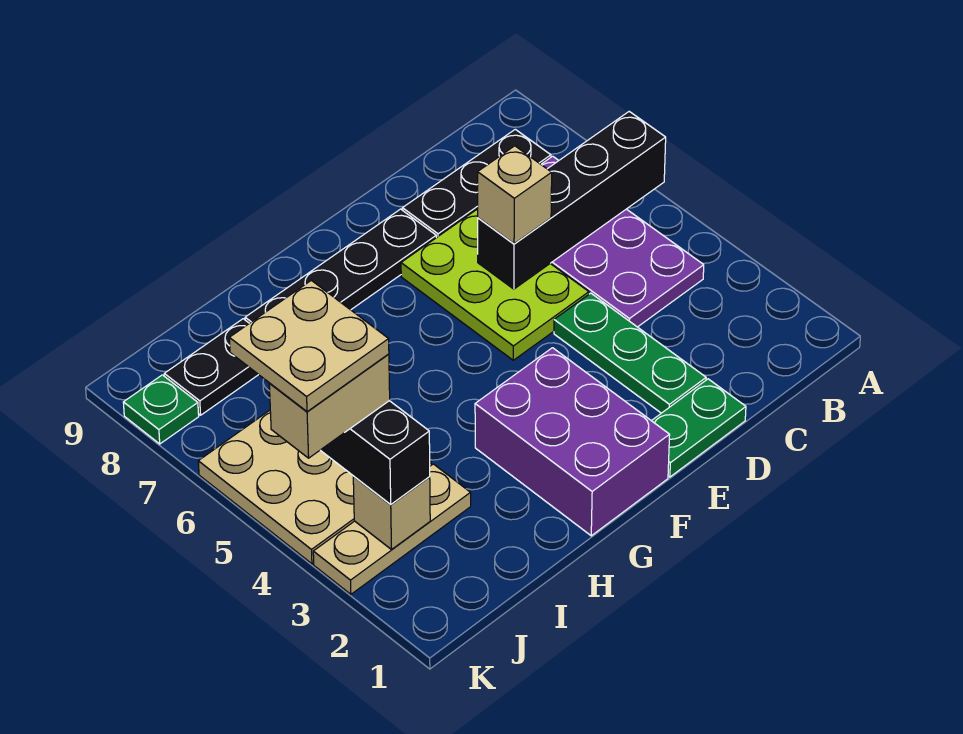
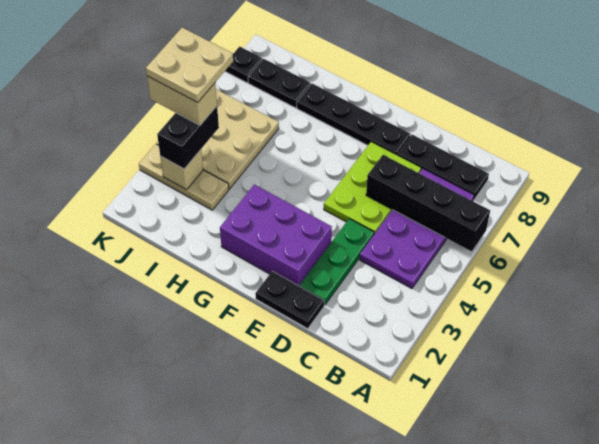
green 1x2 plate [652,379,746,477] -> black 1x2 plate [255,271,324,328]
tan 1x1 brick [478,146,552,244] -> none
purple 2x3 brick [475,348,670,536] -> purple 2x3 brick turned to [220,184,332,286]
green 1x1 plate [123,375,199,444] -> black 1x1 plate [225,47,262,83]

